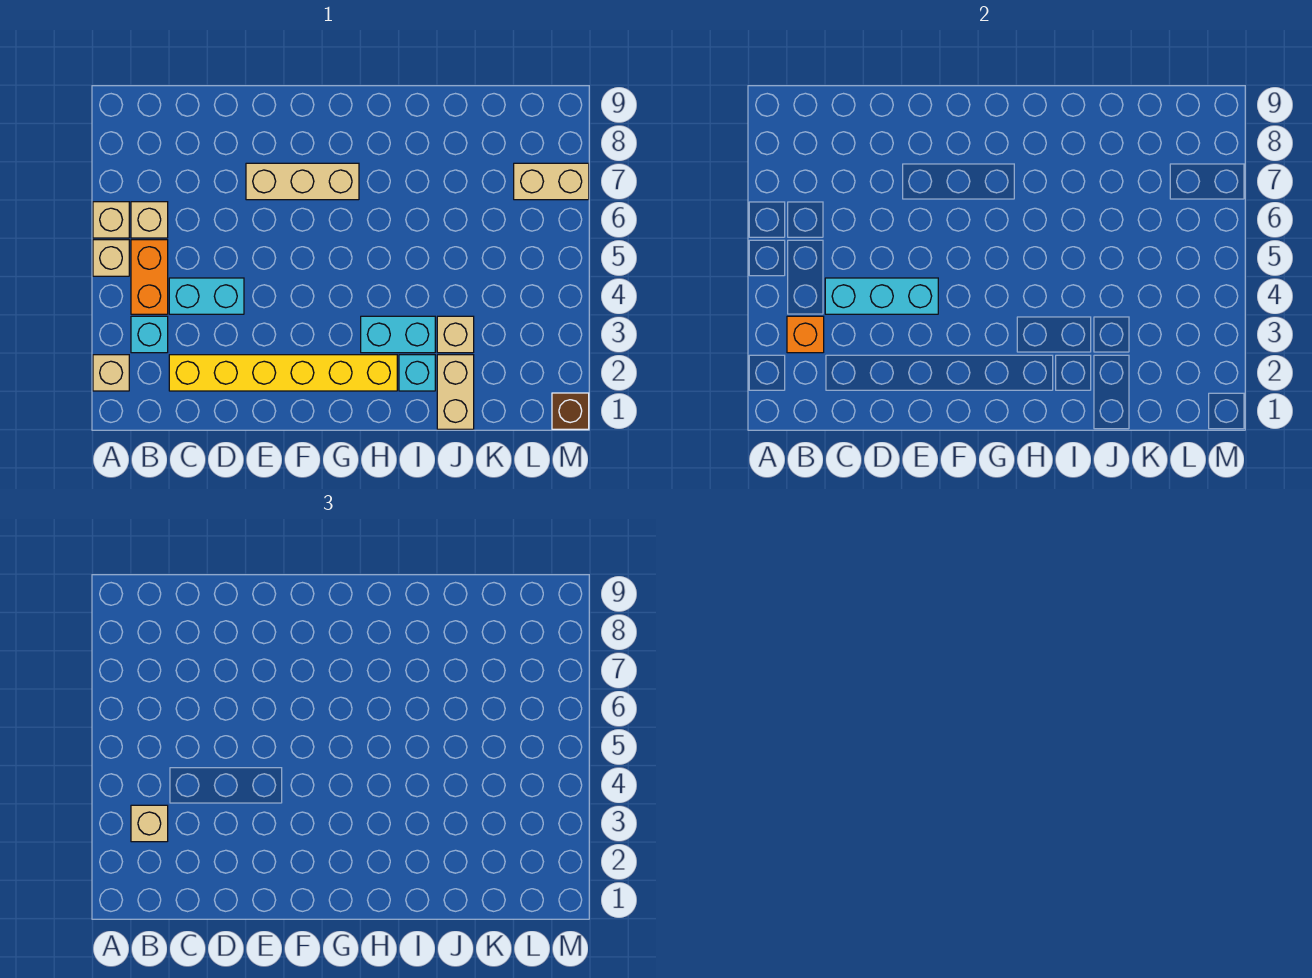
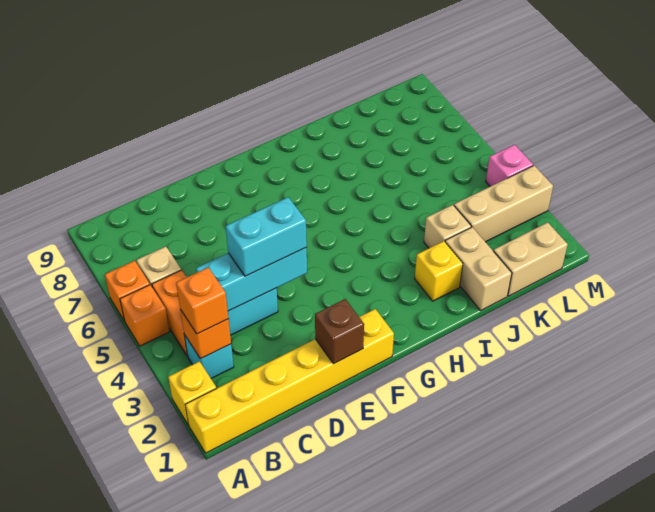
tan 1x1 brick [93,355,129,391] -> yellow 1x1 brick [168,361,216,425]
tan 1x1 brick [93,240,129,276] -> orange 1x1 brick [120,285,170,346]
tan 1x1 brick [93,202,129,238] -> orange 1x1 brick [105,261,150,321]
tan 1x1 brick [131,805,168,842] -> orange 1x1 brick [176,267,229,334]
yellow 1x6 brick [169,355,397,391] -> yellow 1x6 brick moved to [185,309,394,453]
tan 1x3 brick [246,163,359,200] -> tan 1x3 brick moved to [454,166,553,242]
cyan 1x2 brick [361,316,435,353] -> cyan 1x2 brick moved to [226,197,307,276]
cyan 1x1 brick [399,355,435,391] -> yellow 1x1 brick [415,241,463,301]
tan 1x2 brick [514,163,589,200] -> tan 1x2 brick moved to [494,222,568,296]
brown 1x1 brick [552,393,589,429] -> brown 1x1 brick moved to [315,299,364,364]
none -> pink 1x1 brick [486,145,533,186]

